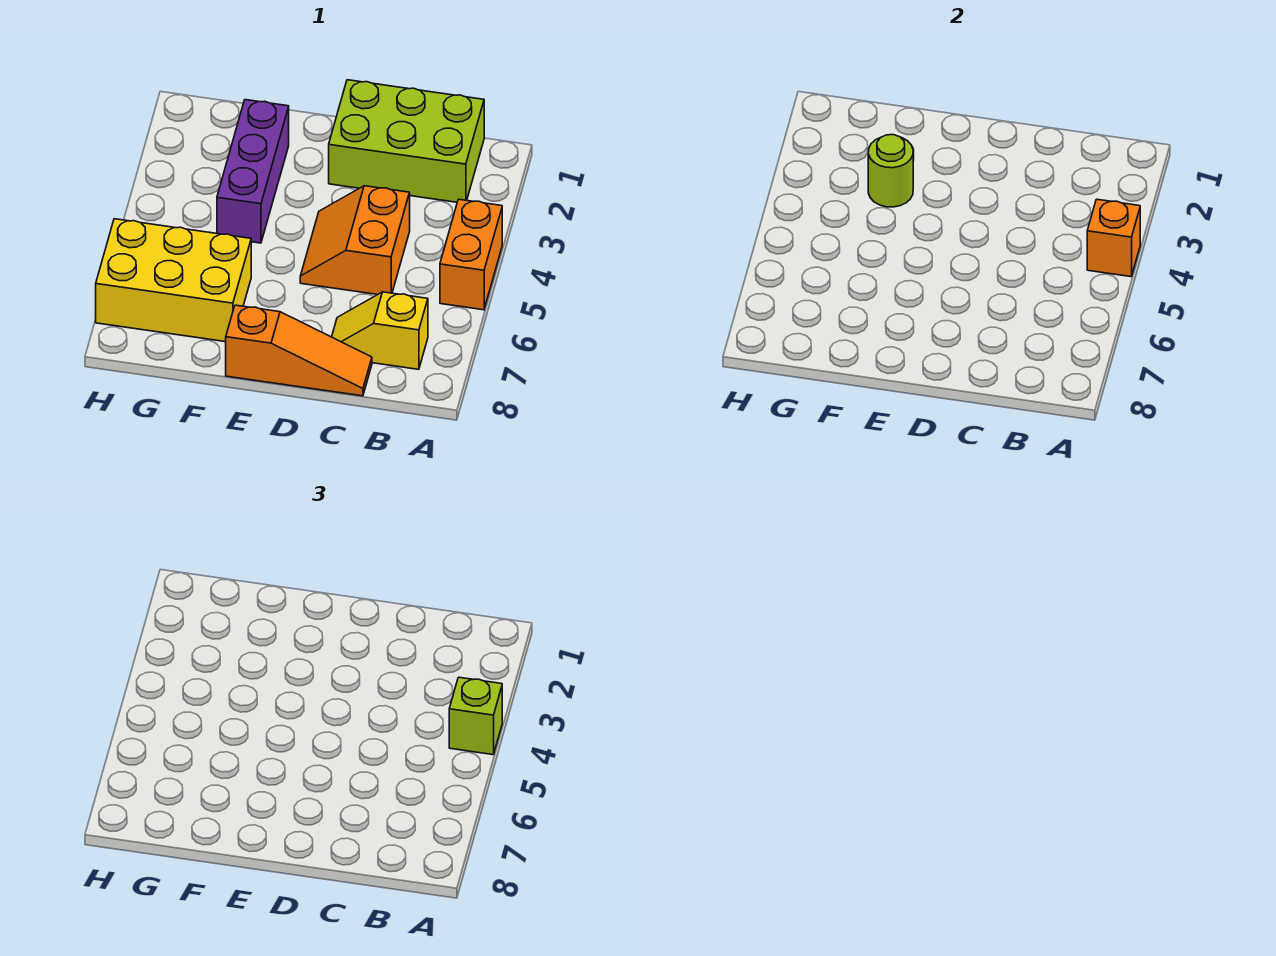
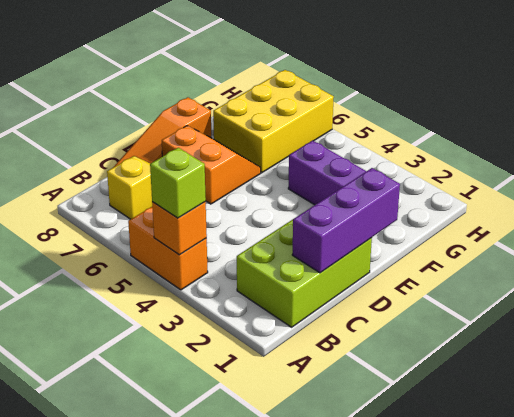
none -> purple 1x3 brick [292,168,400,273]
orange 2x2 slope [300,186,410,295] -> orange 2x2 slope moved to [162,126,261,204]
lime 1x1 round brick [868,135,913,207] -> none

